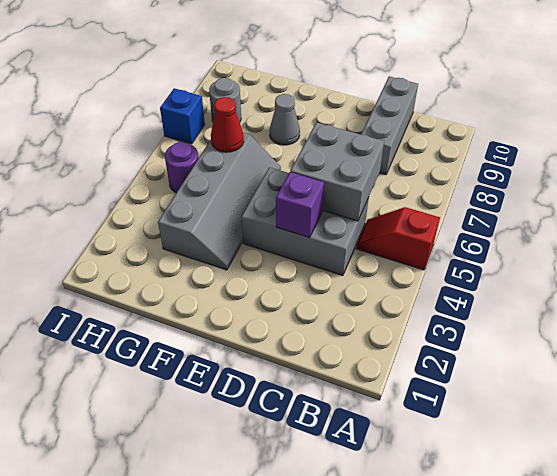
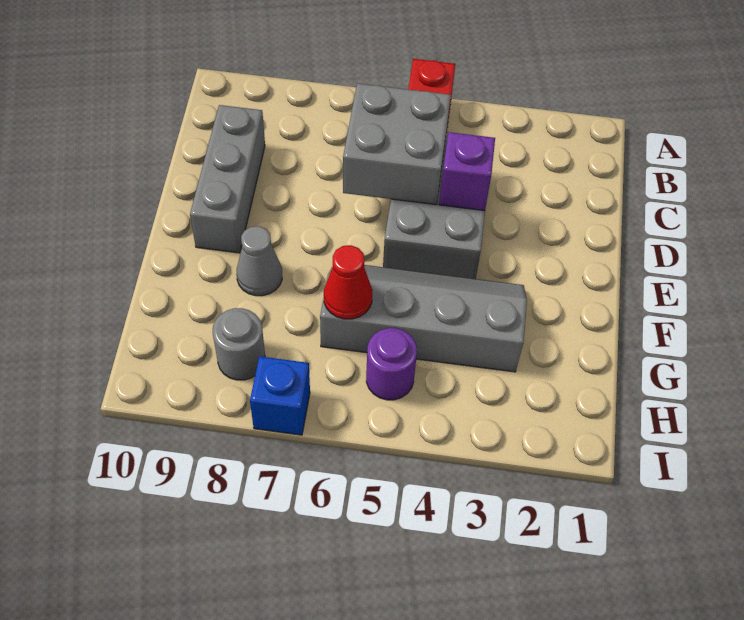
grey 1x3 brick [361,76,418,175] -> grey 1x3 brick turned to [190,105,265,253]

